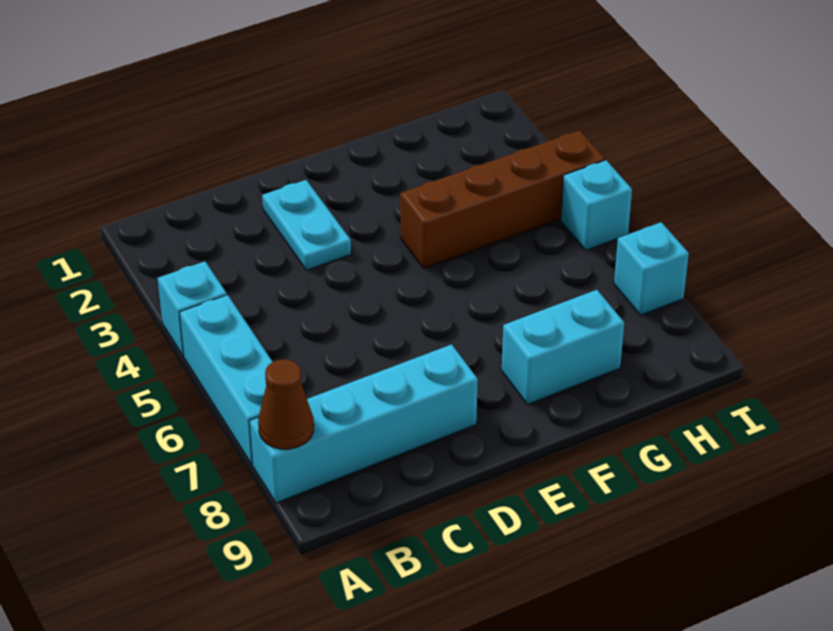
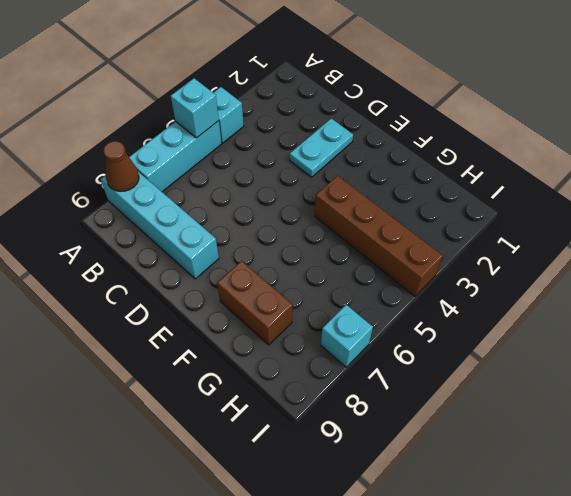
cyan 1x2 brick [502,290,624,404] -> brown 1x2 brick [217,261,293,345]
cyan 1x1 brick [561,160,632,250] -> cyan 1x1 brick moved to [171,78,219,138]

